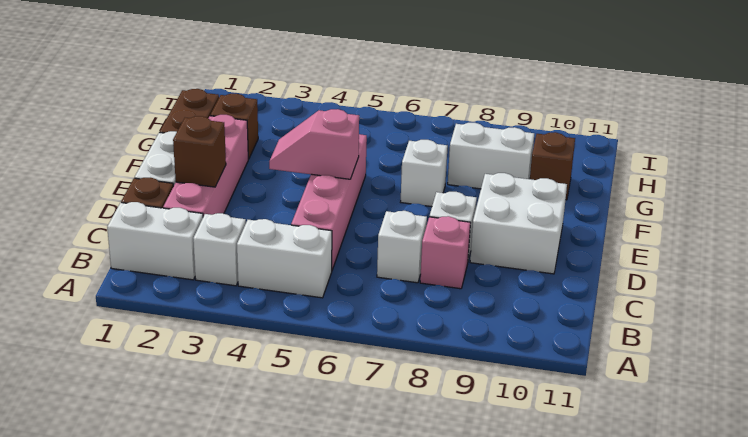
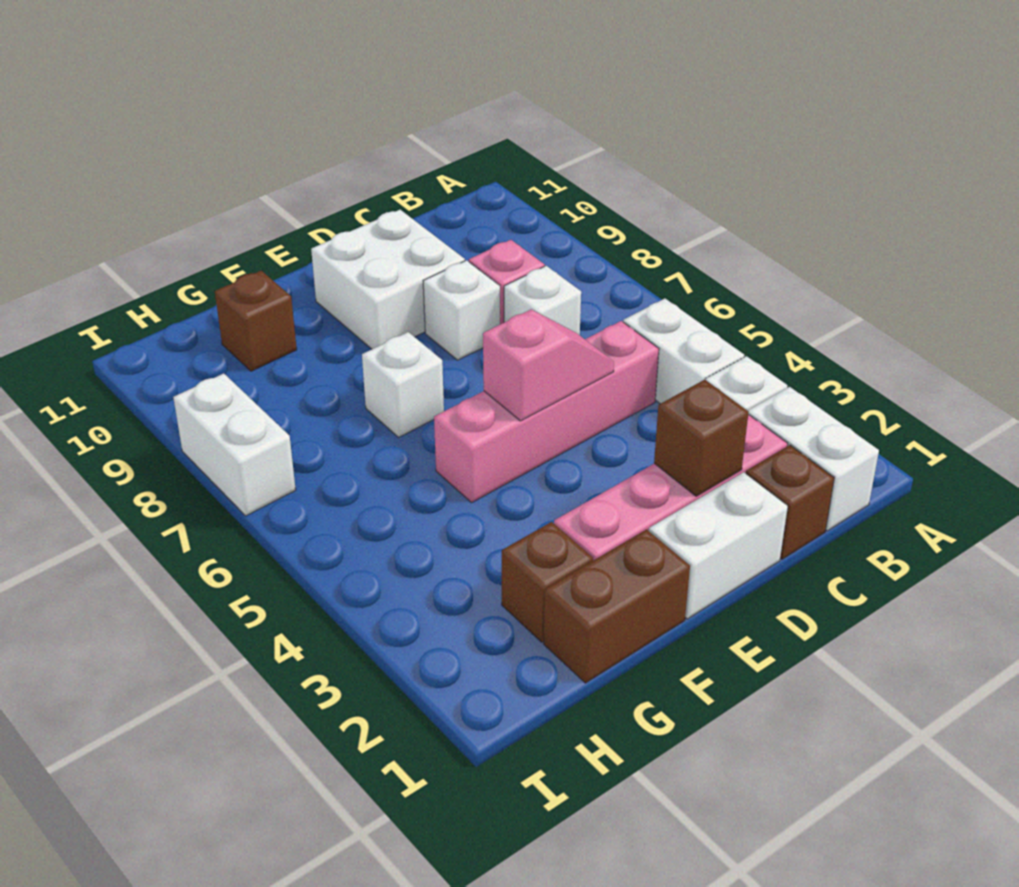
pink 1x2 slope [269,109,359,179] -> pink 1x2 slope turned to [483,310,614,421]
white 1x2 brick [448,123,534,189] -> white 1x2 brick moved to [173,373,296,516]

